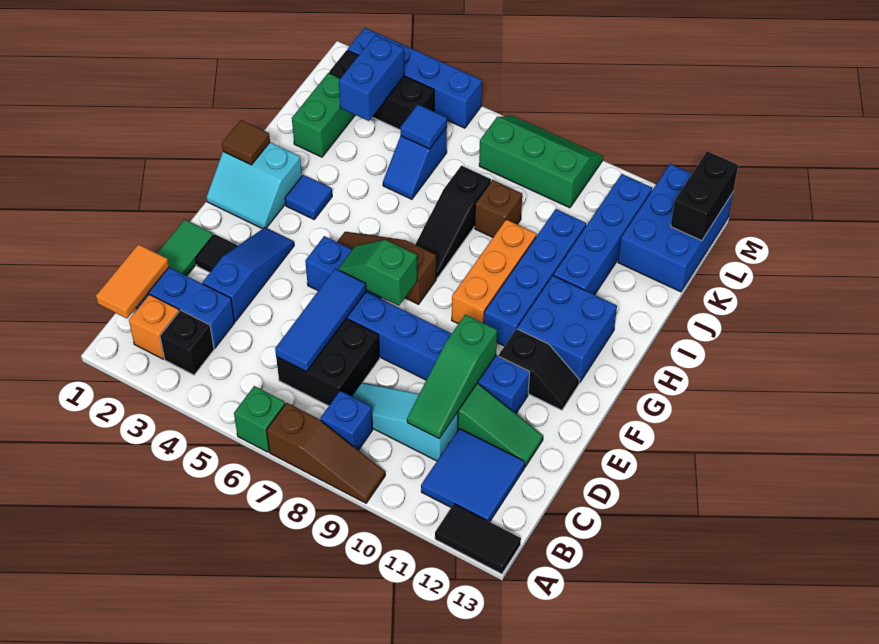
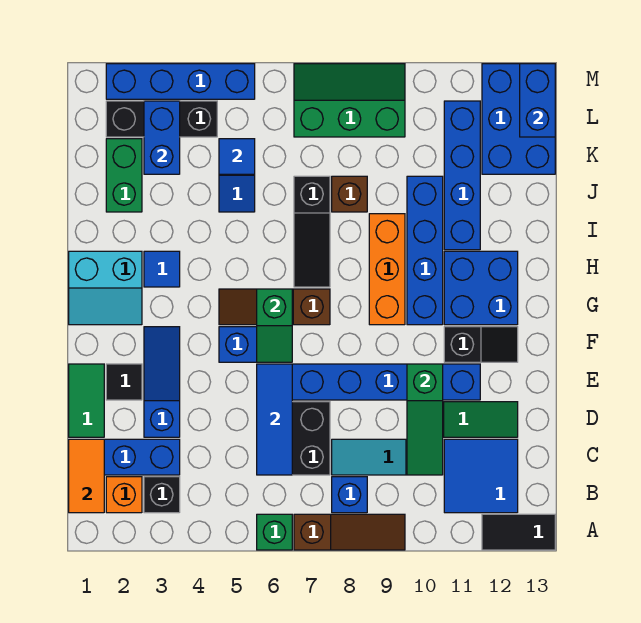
green 1x2 slope [338,240,417,306] -> green 1x2 slope turned to [257,289,292,362]
brown 1x1 tile [222,120,270,165] -> none
black 1x2 brick [671,151,738,241] -> blue 1x2 brick [520,64,555,137]

